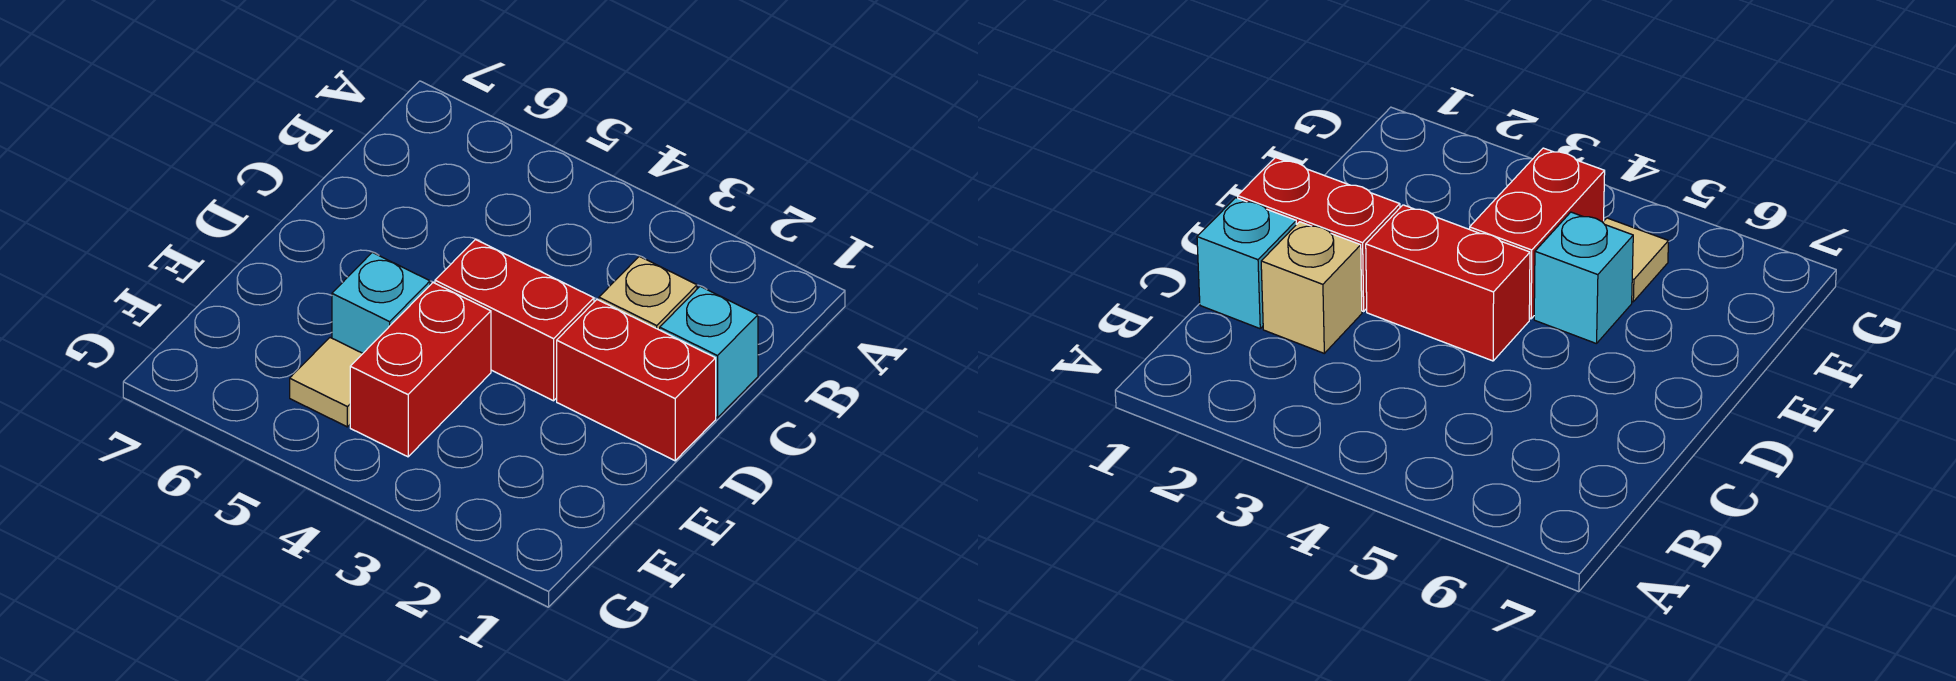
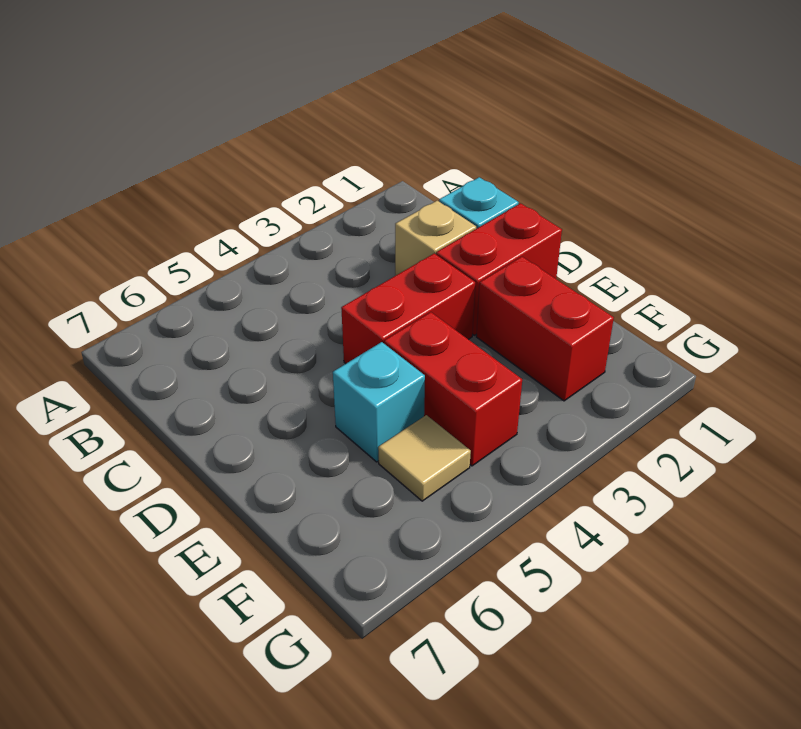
none -> red 1x2 brick [476,257,614,401]

